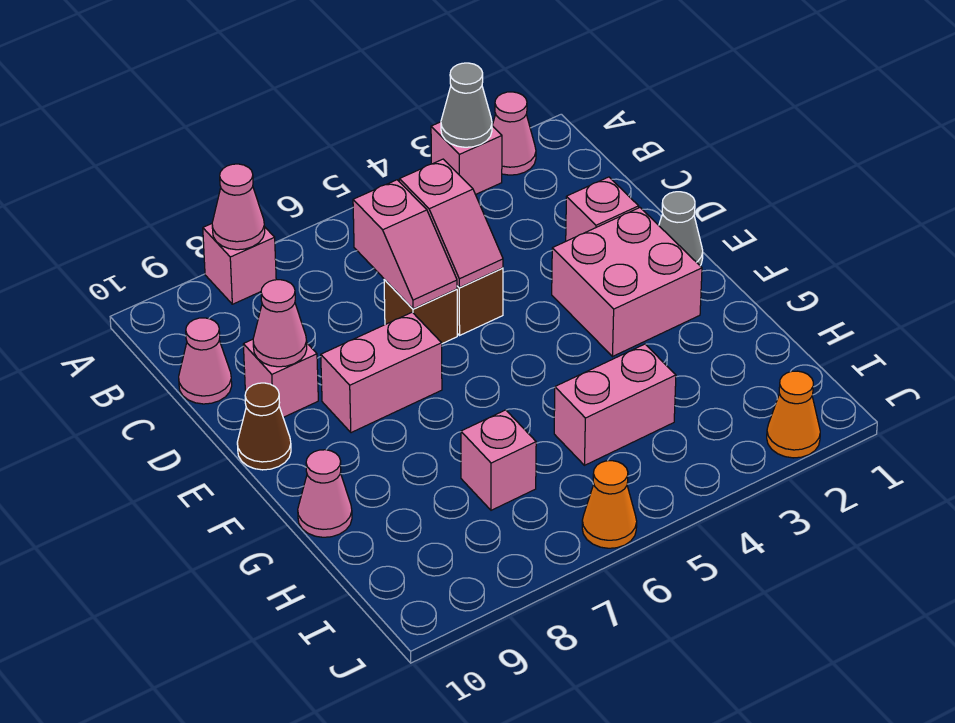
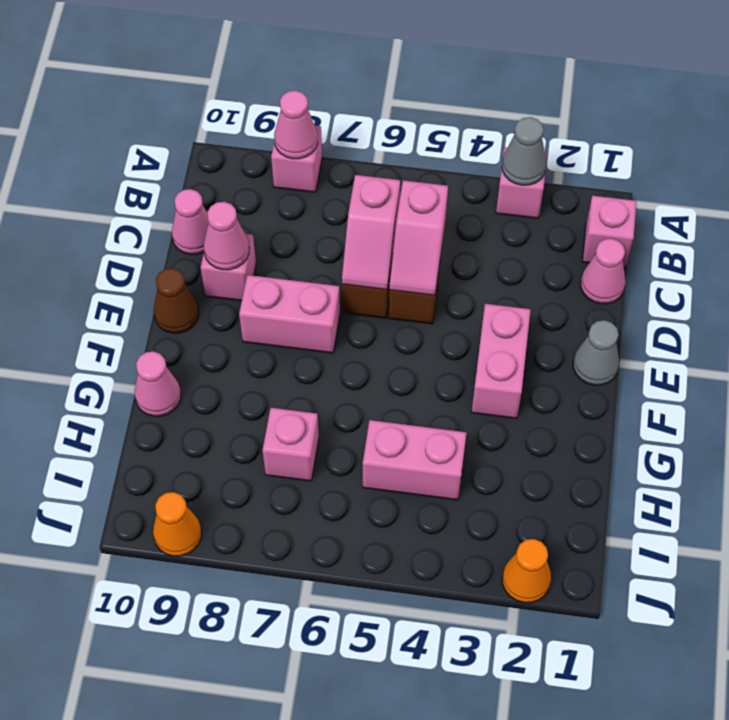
pink 1x1 cone [492,92,536,175] -> pink 1x1 cone moved to [581,239,626,304]
pink 1x1 brick [566,177,639,241] -> pink 1x1 brick moved to [582,196,636,267]
pink 2x2 brick [552,208,702,356] -> pink 1x2 brick [472,304,531,418]
orange 1x1 cone [582,461,637,548] -> orange 1x1 cone moved to [153,492,201,556]

